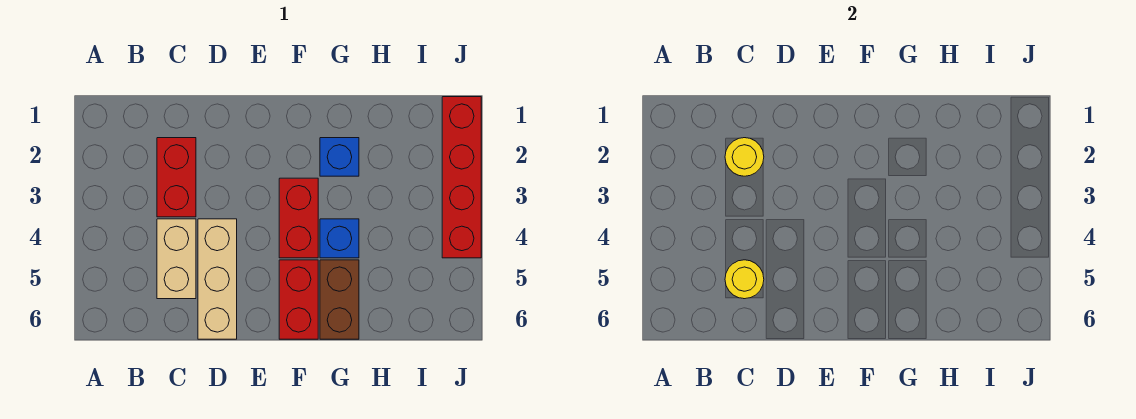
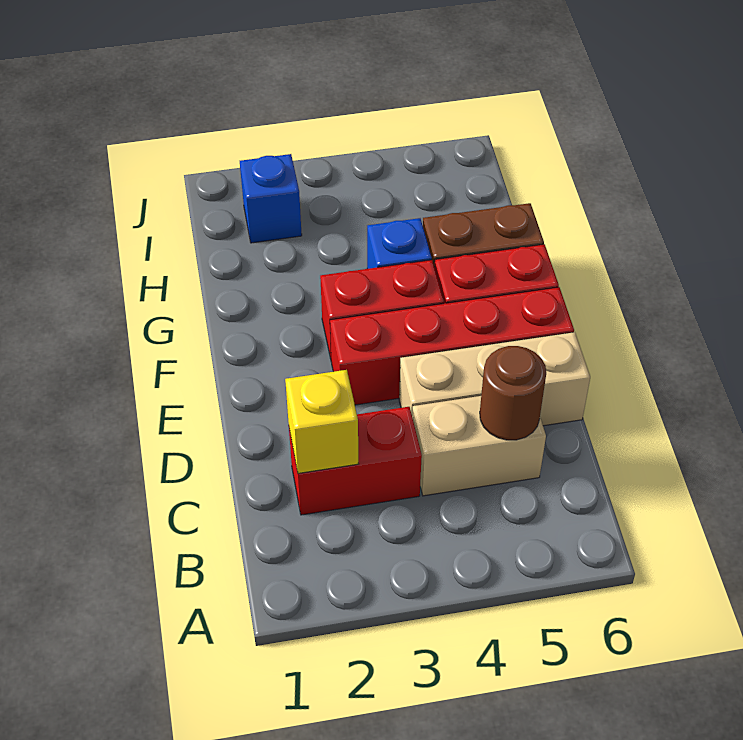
yellow 1x1 round brick [725,138,764,176] -> yellow 1x1 brick [285,370,358,473]
yellow 1x1 round brick [725,260,764,299] -> brown 1x1 round brick [480,346,546,440]
blue 1x1 brick [320,138,359,176] -> blue 1x1 brick moved to [240,154,302,243]
red 1x4 brick [442,97,481,258] -> red 1x4 brick moved to [330,287,574,405]

